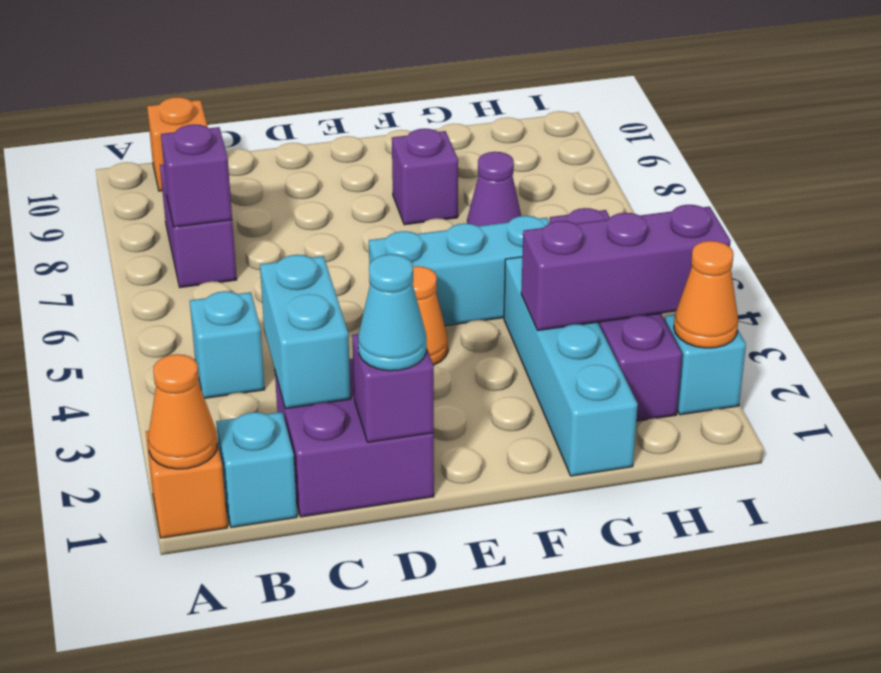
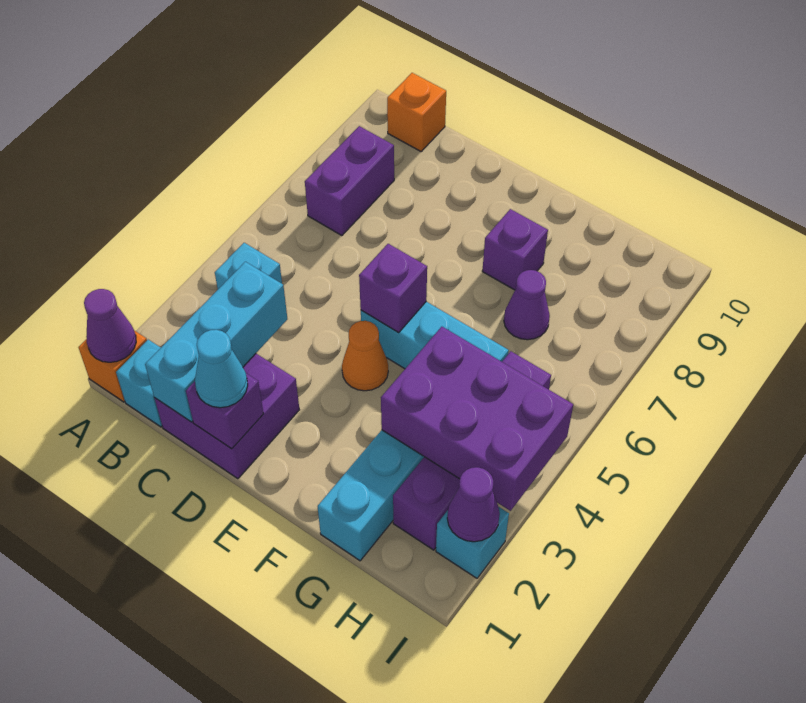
orange 1x1 cone [148,354,217,469] -> purple 1x1 cone [84,289,136,362]
purple 1x1 brick [161,124,232,227] -> purple 1x1 brick moved to [359,244,427,333]
cyan 1x2 brick [260,255,351,409] -> cyan 1x3 brick [145,262,287,422]
purple 1x3 brick [521,205,731,331] -> purple 2x3 brick [381,327,573,511]
orange 1x1 cone [674,241,738,348] -> purple 1x1 cone [447,467,500,542]

